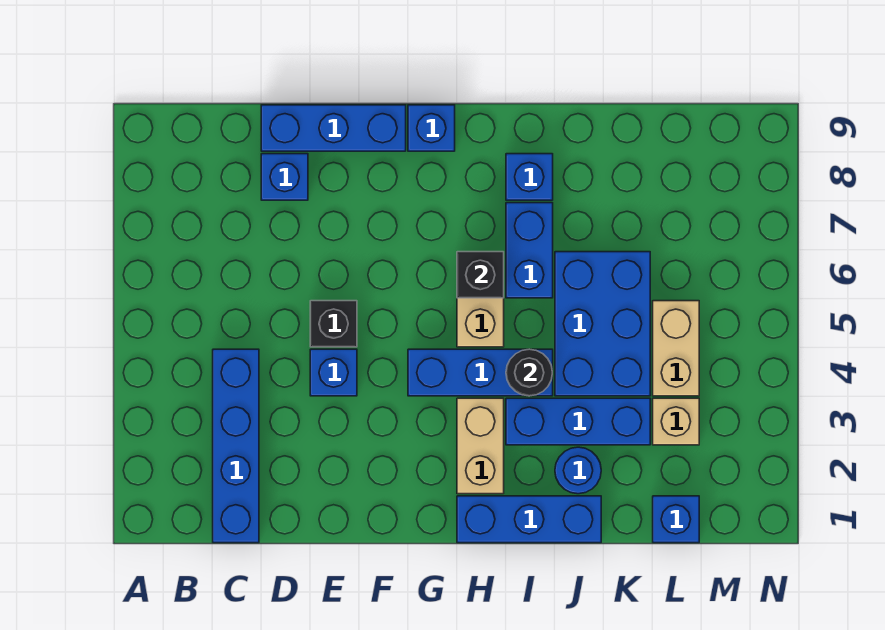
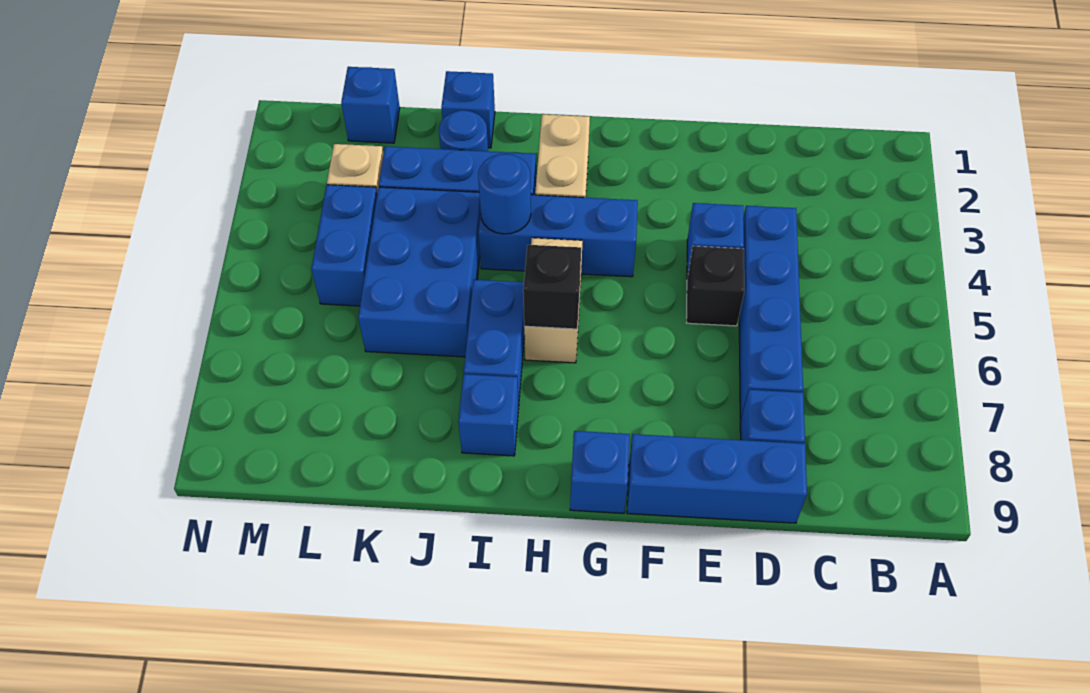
blue 1x4 brick [213,349,259,543] -> blue 1x4 brick moved to [739,206,803,419]
blue 1x3 brick [457,496,601,543] -> blue 1x1 brick [441,71,495,148]
black 1x1 round brick [506,349,552,396] -> blue 1x1 round brick [478,154,531,234]
tan 1x2 brick [653,301,699,396] -> blue 1x2 brick [311,185,377,306]

